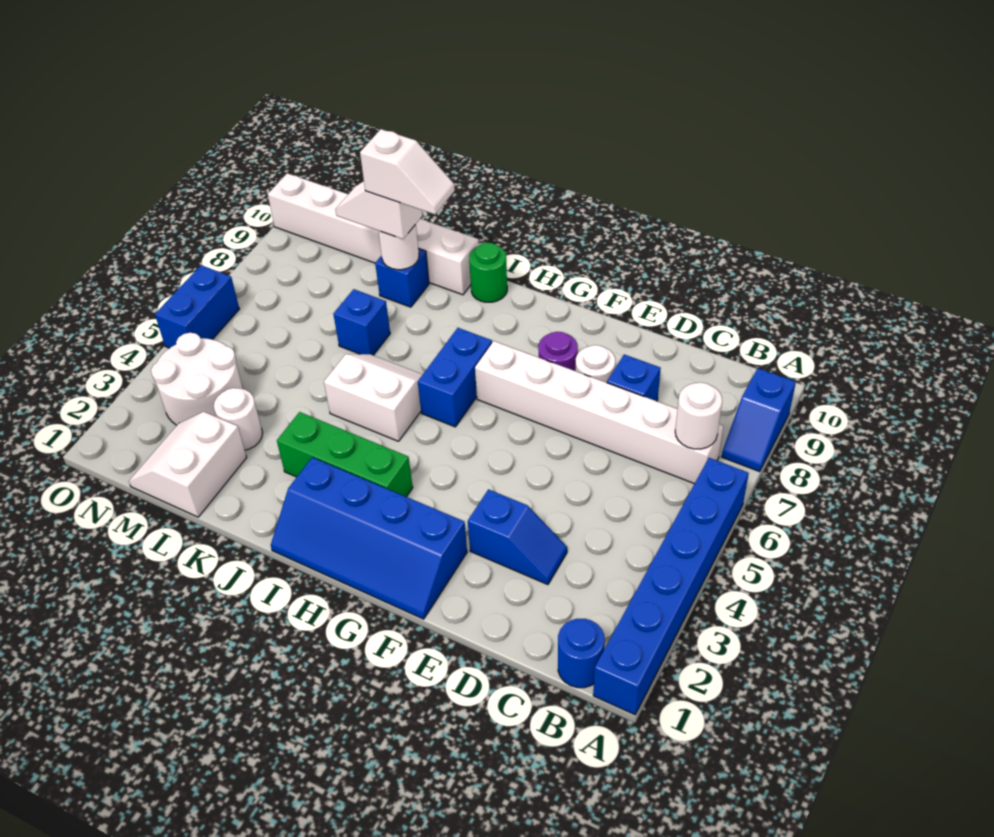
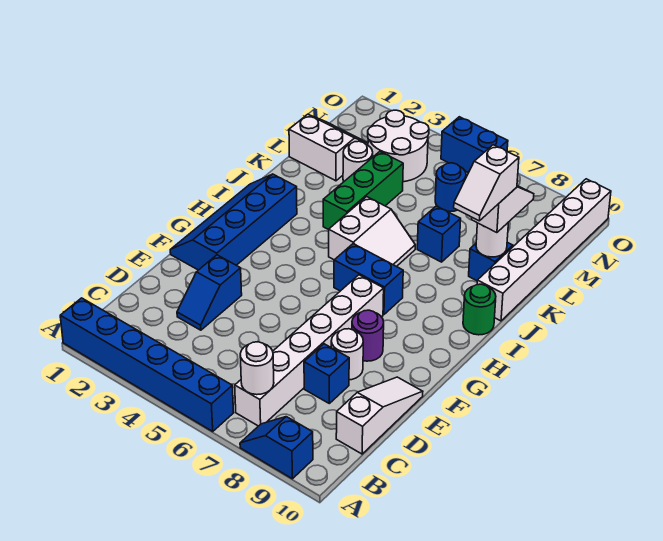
blue 1x1 round brick [558,619,605,688] -> blue 1x1 round brick moved to [435,163,466,212]
none -> white 1x3 slope [336,377,423,454]
green 1x3 brick [277,412,413,497] -> green 1x3 brick moved to [323,152,403,230]

